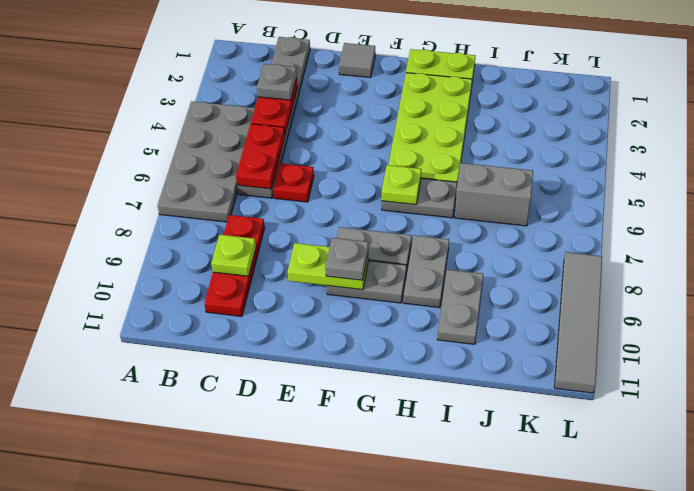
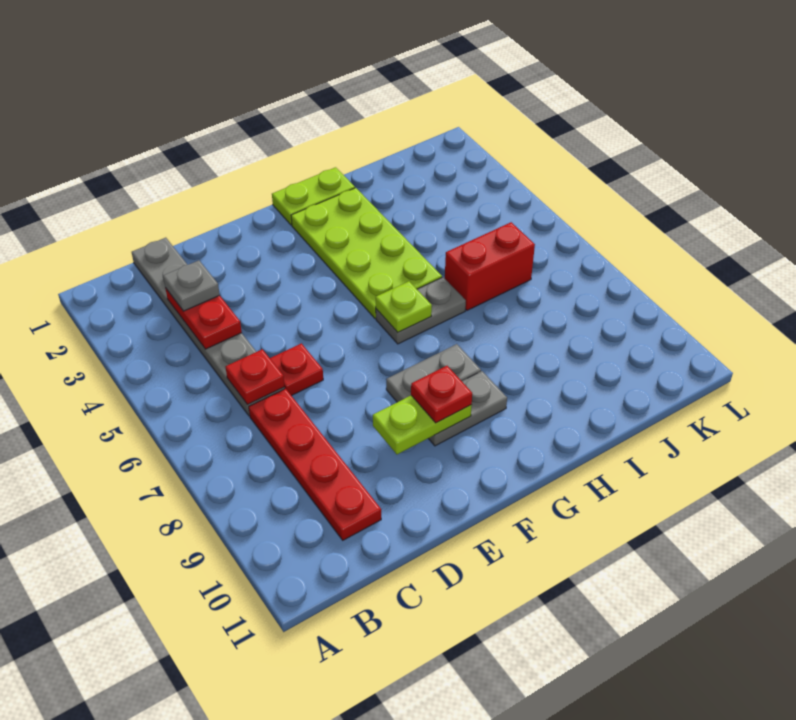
grey 2x4 plate [158,101,255,222] -> none
red 1x2 plate [236,124,285,189] -> red 1x1 plate [225,349,285,405]
red 1x3 plate [204,215,265,317] -> red 1x4 plate [249,389,381,540]
lime 1x1 plate [211,235,256,276] -> none
grey 1x1 tile [339,43,376,78] -> none
grey 1x1 plate [325,238,368,280] -> red 1x1 plate [411,366,472,423]
grey 1x2 plate [403,235,449,308] -> none
grey 1x2 brick [455,163,533,226] -> red 1x2 brick [445,222,535,310]
grey 1x2 plate [437,270,483,344] -> none
grey 1x4 tile [555,252,602,393] -> none

